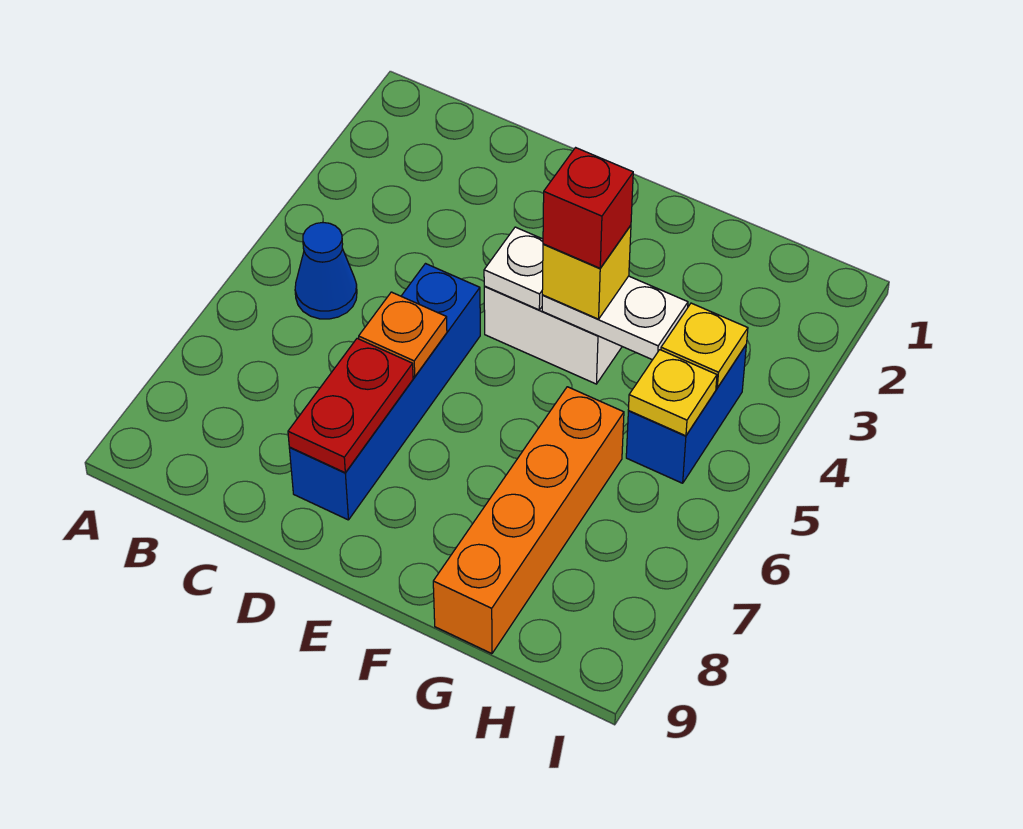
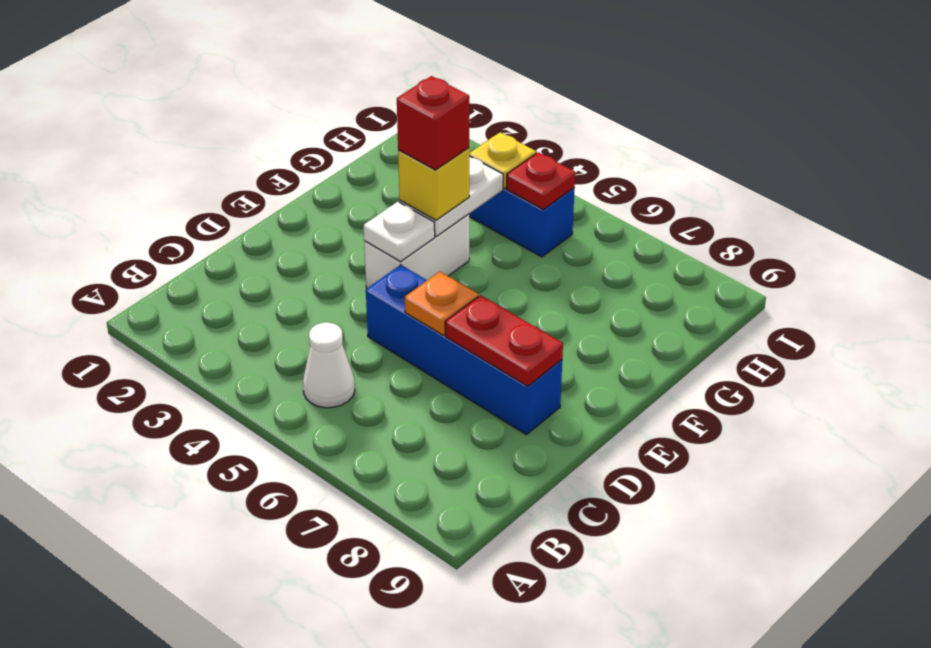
blue 1x1 cone [295,222,357,319] -> white 1x1 cone [303,322,355,408]
orange 1x4 brick [433,387,624,654] -> none
yellow 1x1 plate [628,350,717,436] -> red 1x1 plate [506,152,575,210]

